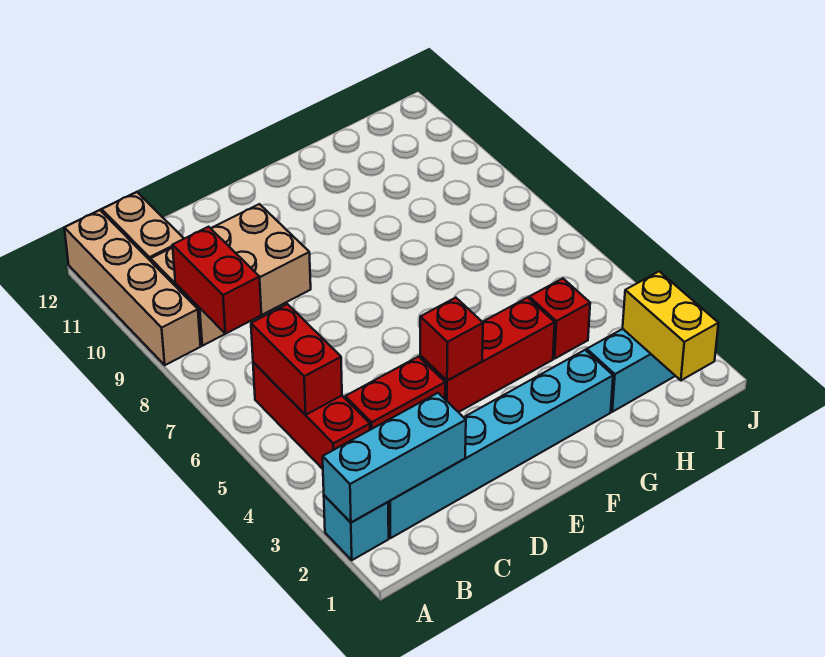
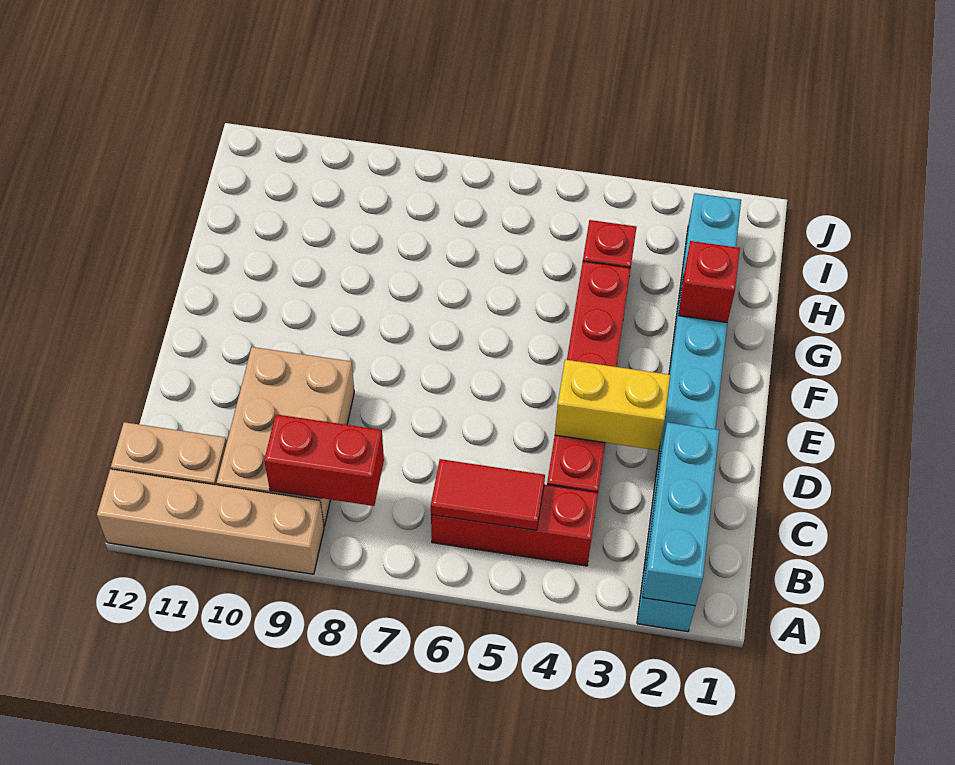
red 1x2 brick [251,304,342,415] -> red 1x2 tile [431,459,545,530]
red 1x1 brick [420,298,483,381] -> red 1x1 brick moved to [679,241,740,323]
yellow 1x2 brick [623,271,718,380] -> yellow 1x2 brick moved to [555,360,670,450]

